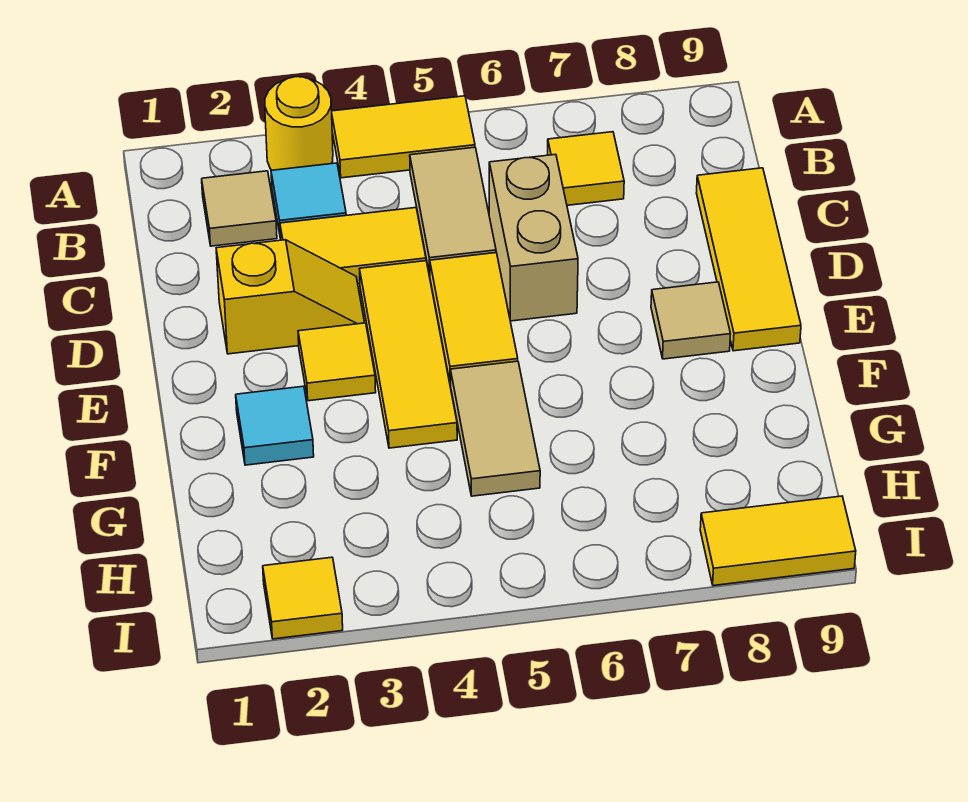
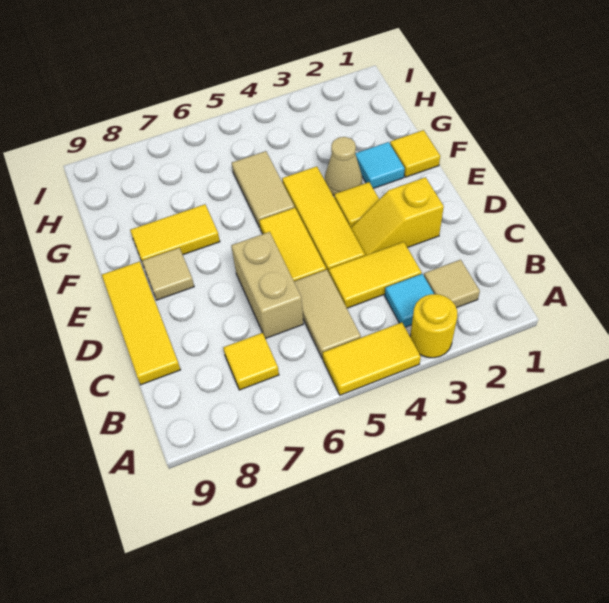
none -> tan 1x1 cone [325,137,362,195]
yellow 1x1 tile [263,557,343,639] -> yellow 1x1 tile moved to [390,130,440,177]
yellow 1x2 tile [700,496,856,586] -> yellow 1x2 tile moved to [130,204,220,261]

